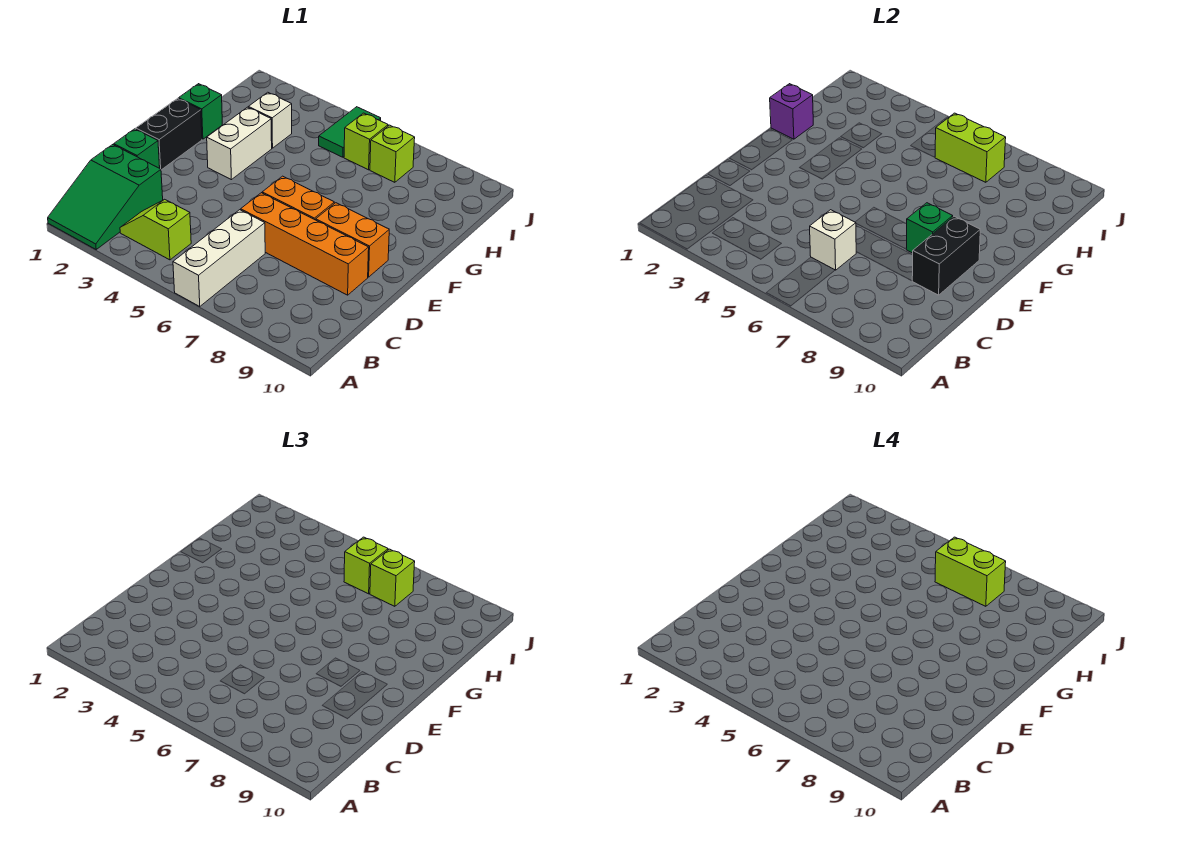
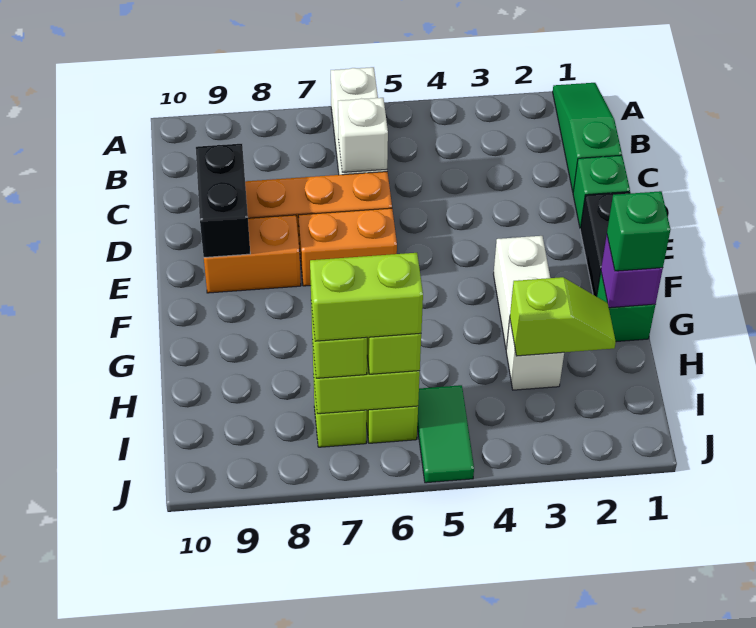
green 2x3 slope [48,145,163,249] -> green 1x3 slope [553,83,622,191]
lime 1x2 slope [120,199,191,260] -> lime 1x2 slope moved to [510,277,616,356]
green 1x1 brick [906,203,953,253] -> green 1x1 brick moved to [607,191,670,271]

